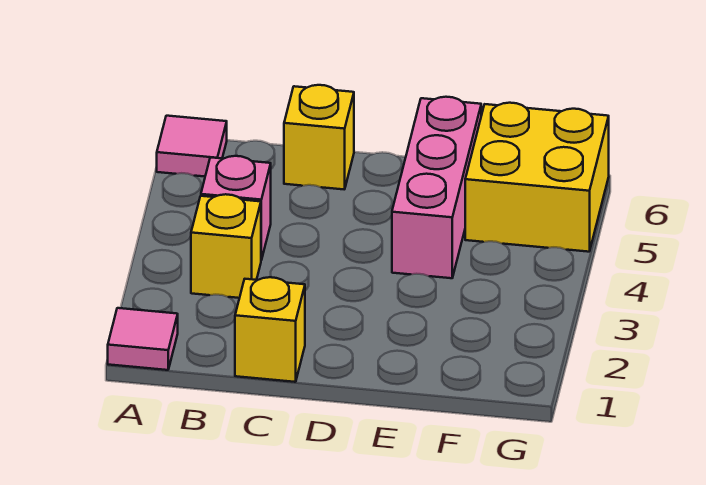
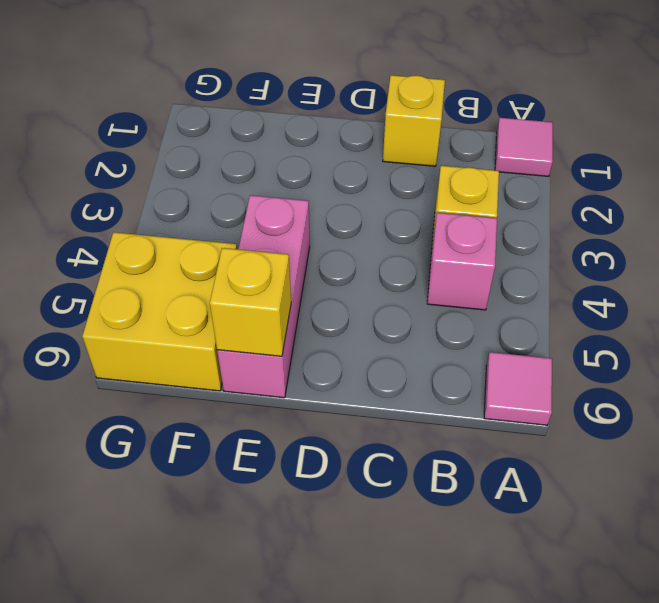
yellow 1x1 brick [284,85,354,189] -> yellow 1x1 brick moved to [210,248,291,356]

